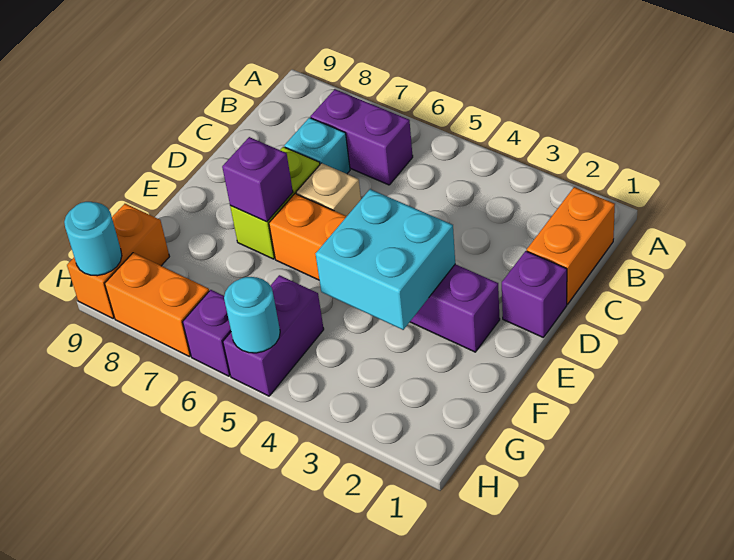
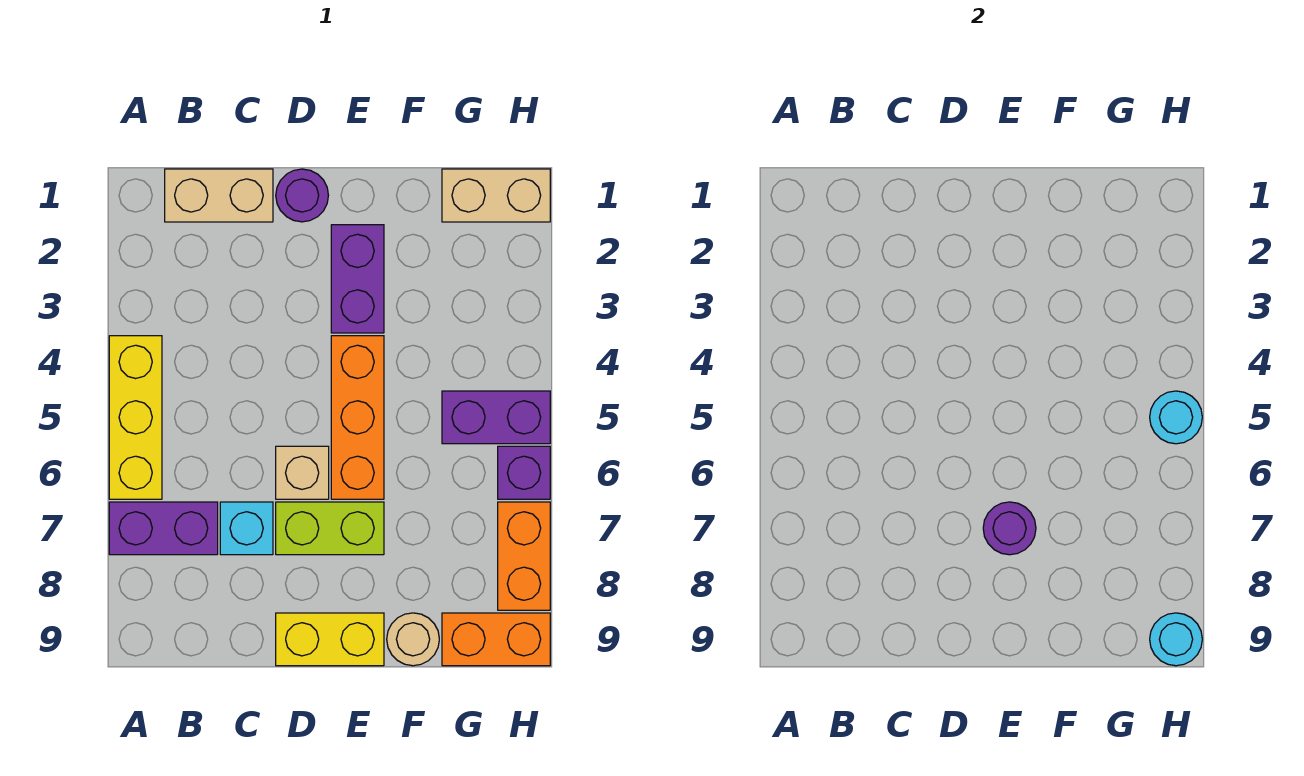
none -> yellow 1x3 brick [109,336,162,499]
orange 1x2 brick [527,187,615,304] -> tan 1x2 brick [165,169,273,222]
purple 1x2 brick [311,89,413,185] -> purple 1x2 brick turned to [109,502,218,555]
purple 1x1 brick [502,251,567,337] -> purple 1x1 round brick [276,169,328,222]
none -> yellow 1x2 brick [276,613,384,666]
cyan 2x2 brick [316,189,455,330] -> none
purple 1x1 brick [222,137,293,222] -> purple 1x1 round brick [983,502,1036,555]
none -> tan 1x1 round brick [387,613,439,666]
none -> tan 1x2 brick [442,169,550,222]

